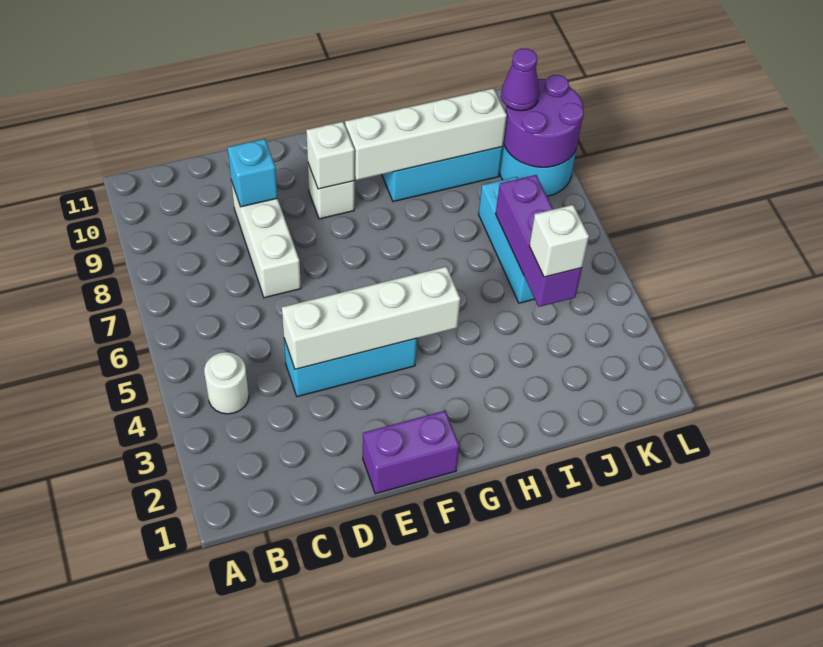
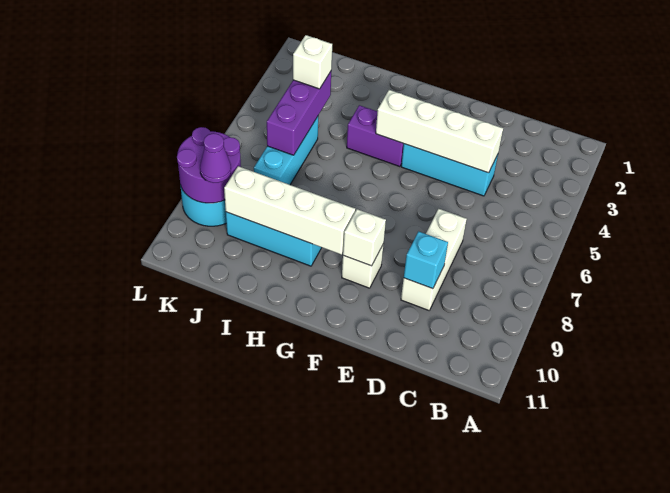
white 1x1 round brick [204,352,249,414] -> none
purple 1x2 brick [363,411,459,494] -> purple 1x2 brick moved to [347,105,404,167]

